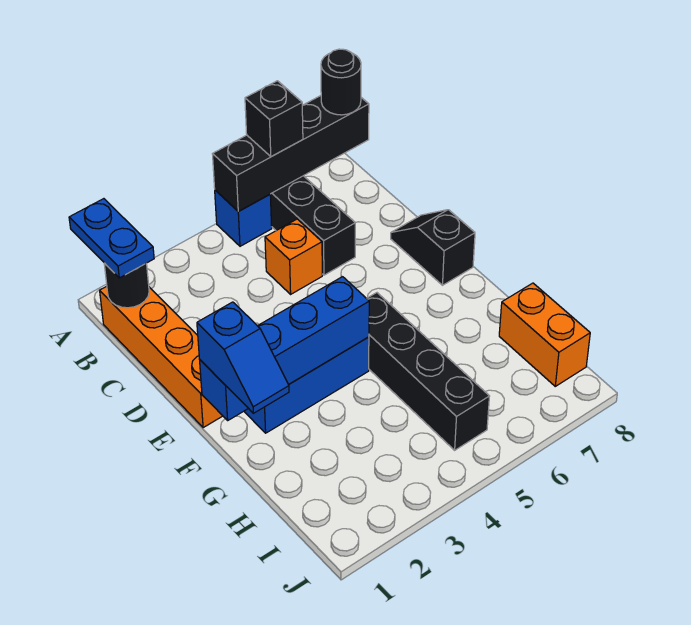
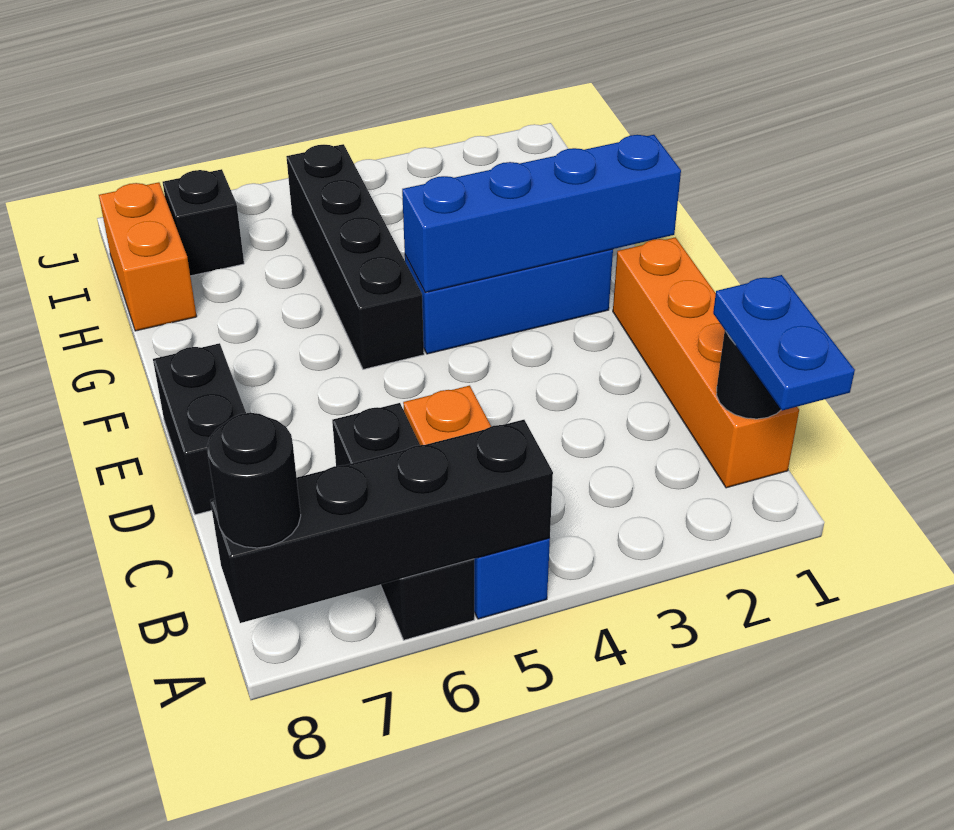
black 1x1 brick [245,81,303,157] -> black 1x1 brick moved to [163,169,244,276]
black 1x2 slope [391,210,475,285] -> black 1x2 brick [153,343,246,515]
blue 1x2 slope [197,302,289,413] -> none

